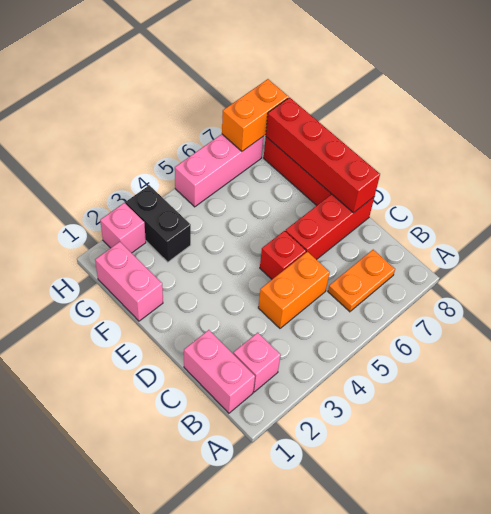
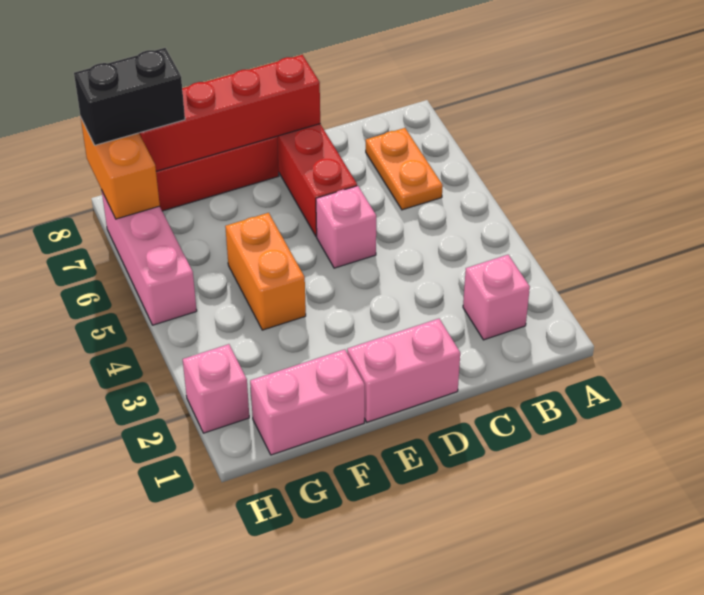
pink 1x2 brick [184,330,255,413] -> pink 1x2 brick moved to [347,319,460,422]
orange 1x2 brick [258,252,330,328] -> orange 1x2 brick moved to [225,213,306,330]
red 1x1 brick [260,231,306,279] -> pink 1x1 brick [316,186,376,268]
black 1x2 brick [126,185,191,262] -> black 1x2 brick moved to [74,48,185,145]

